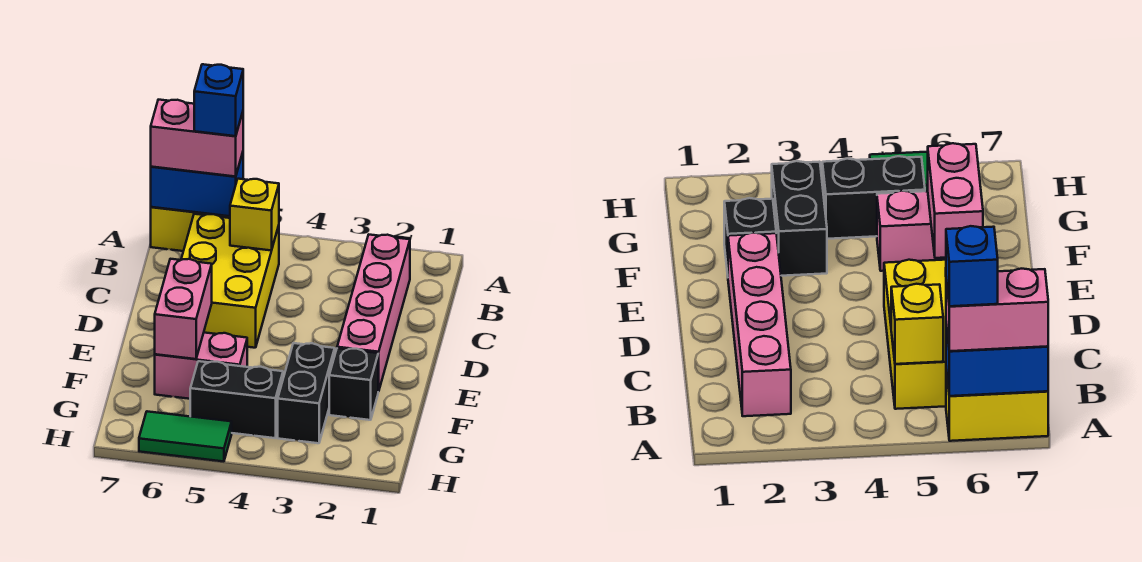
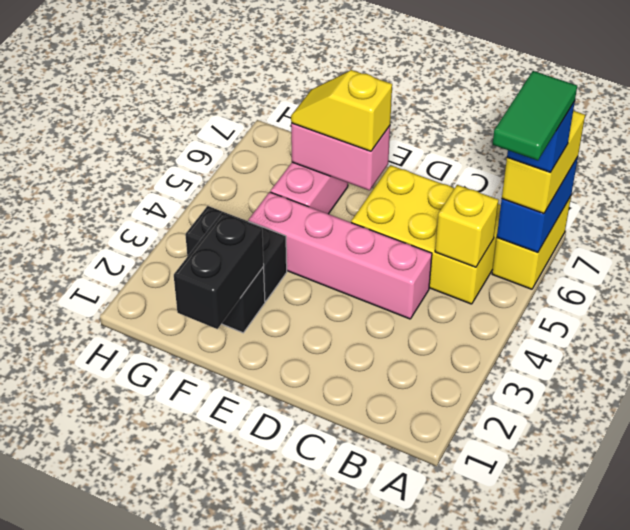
pink 1x2 brick [151,100,243,177] -> yellow 1x2 brick [502,111,585,214]
pink 1x4 brick [337,235,410,391] -> pink 1x4 brick moved to [248,192,432,319]
none -> yellow 1x2 slope [291,70,392,151]
black 1x2 brick [190,361,283,438] -> black 1x2 brick moved to [174,212,264,329]
green 1x2 tile [139,411,232,461] -> green 1x2 tile moved to [493,71,577,161]

